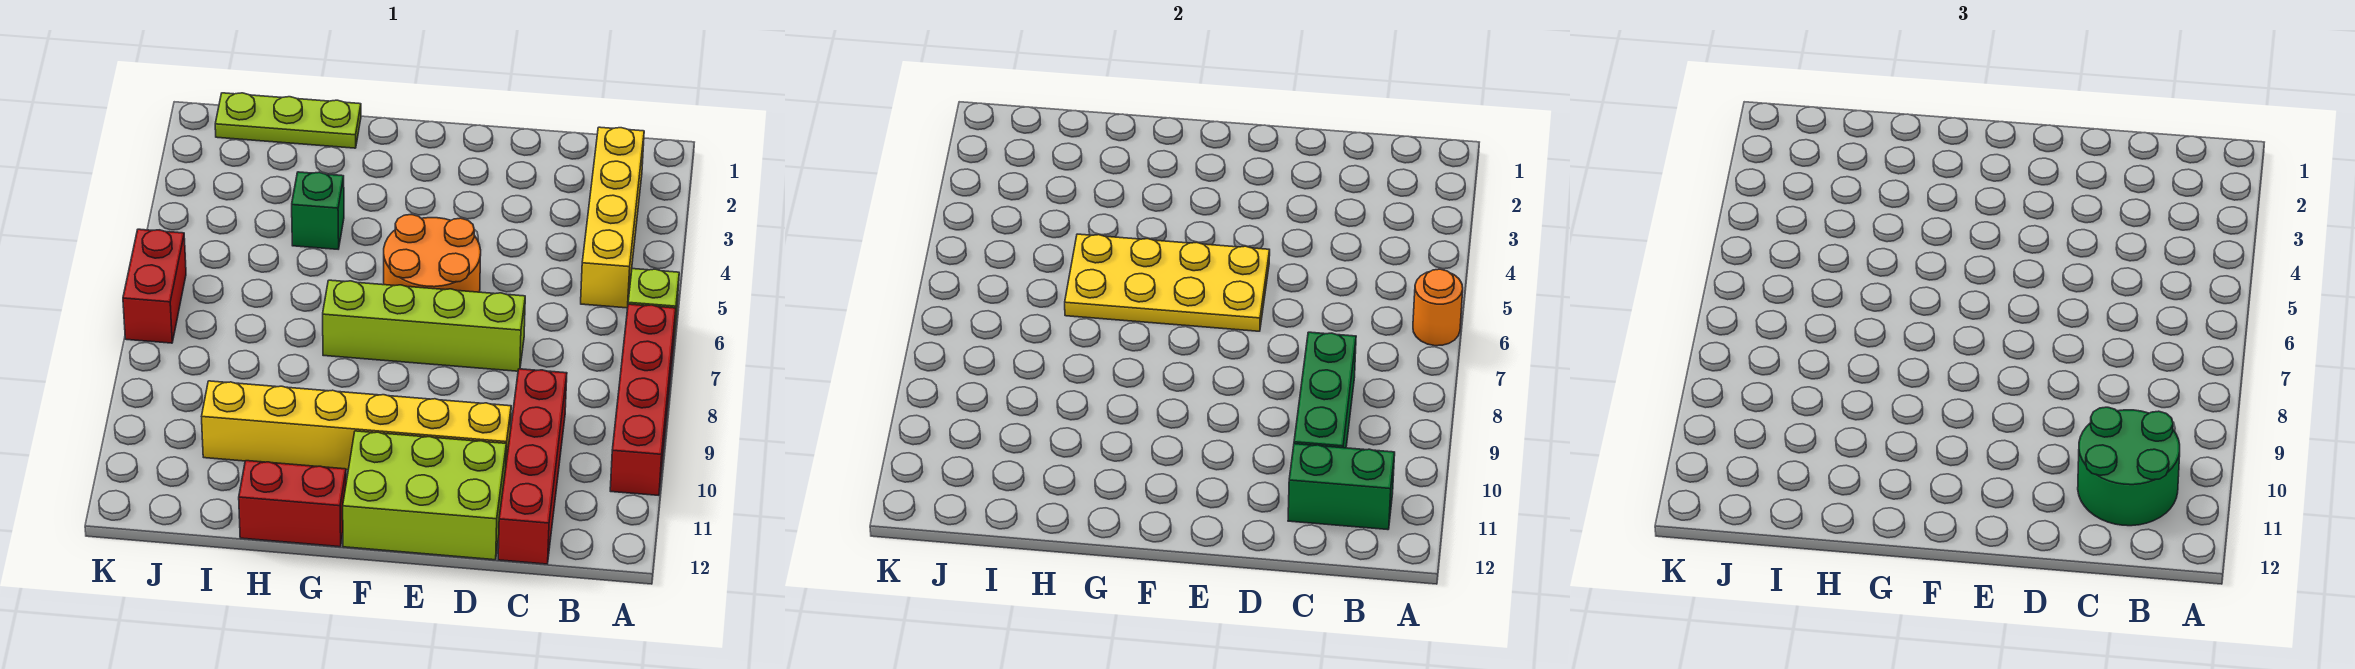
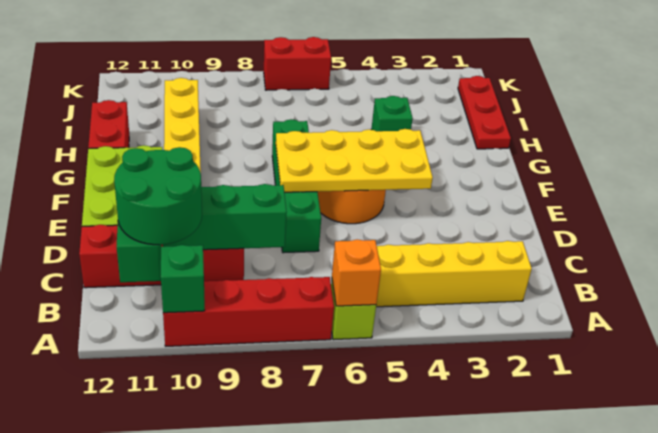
orange 1x1 round brick [1413,269,1463,346] -> orange 1x1 brick [332,240,381,306]
none -> green 1x1 brick [161,245,205,313]
lime 1x4 brick [323,280,525,371] -> green 1x4 brick [272,119,321,253]
yellow 2x4 plate [1065,234,1270,331] -> yellow 2x4 plate turned to [276,129,433,192]
lime 1x3 plate [215,93,361,148] -> red 1x3 plate [458,76,511,149]

